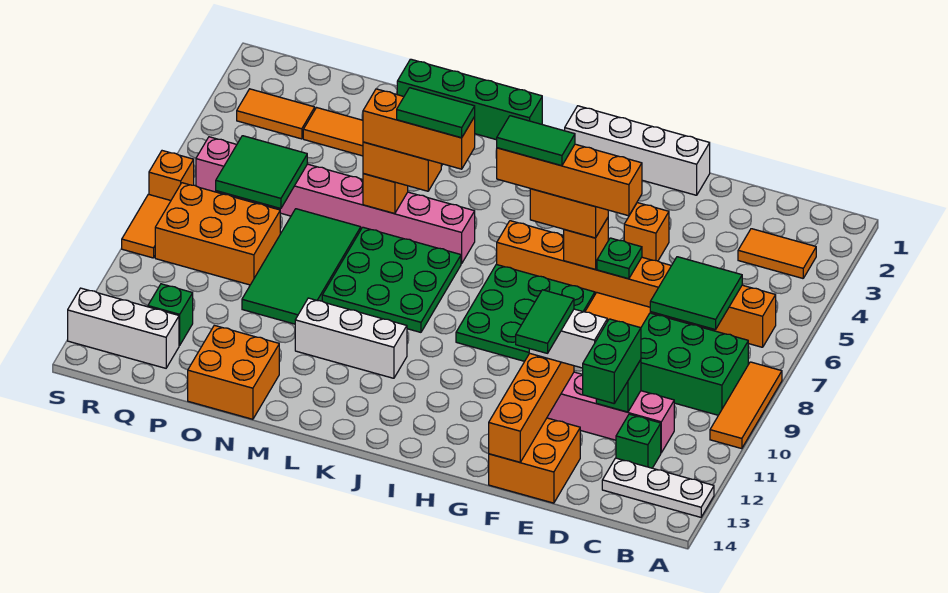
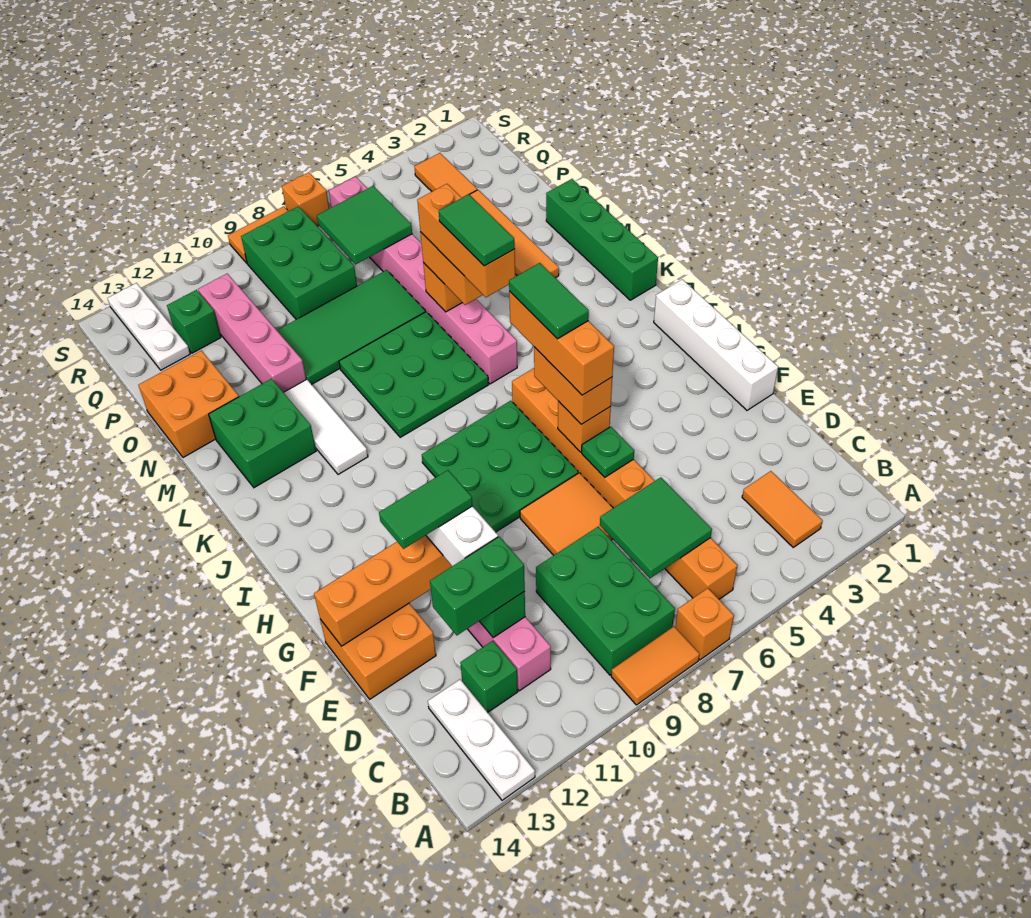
orange 1x3 tile [710,362,782,449] -> orange 1x2 tile [611,627,699,705]
orange 1x1 brick [624,203,669,261] -> orange 1x1 brick moved to [675,588,734,660]
orange 1x4 brick [497,144,642,216] -> orange 1x3 brick [509,291,614,395]
white 1x3 brick [295,298,407,378] -> white 1x3 tile [283,379,368,475]
none -> green 2x2 brick [209,379,316,488]
none -> pink 1x4 brick [198,274,306,392]
orange 2x3 brick [155,183,280,285] -> green 2x3 brick [241,206,357,319]
white 1x3 brick [68,288,179,368] -> white 1x3 plate [107,283,190,370]

